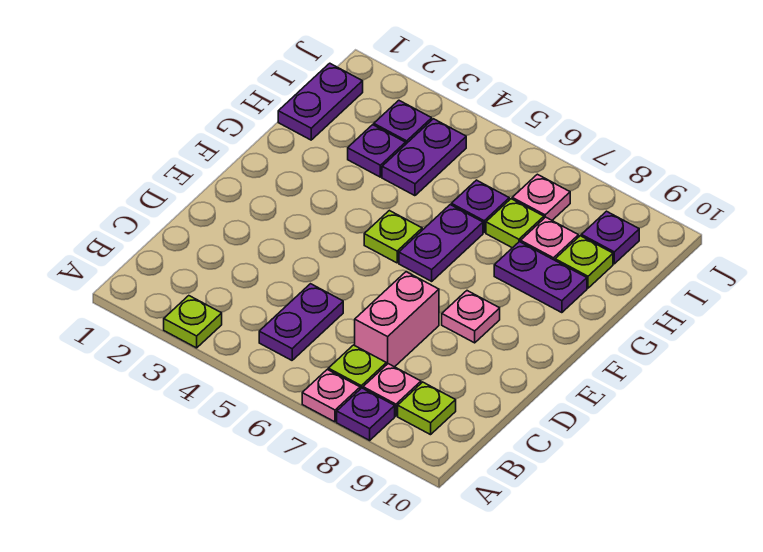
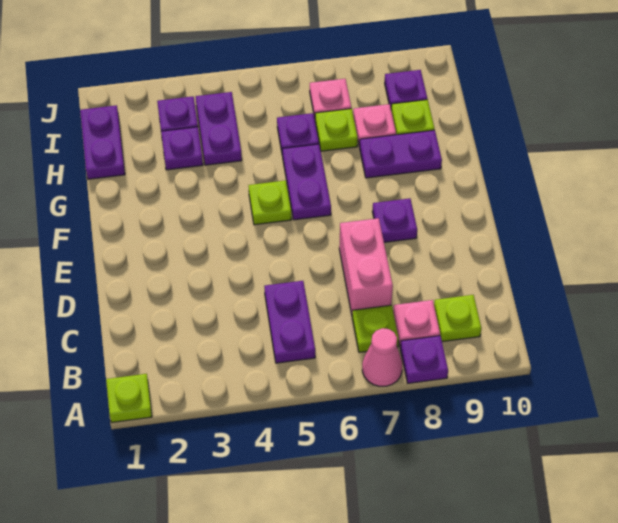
lime 1x1 plate [164,296,222,348] -> lime 1x1 plate moved to [106,374,152,422]
pink 1x1 plate [302,370,360,422] -> pink 1x1 cone [362,328,402,386]
pink 1x1 plate [442,291,500,343] -> purple 1x1 plate [372,198,417,242]

